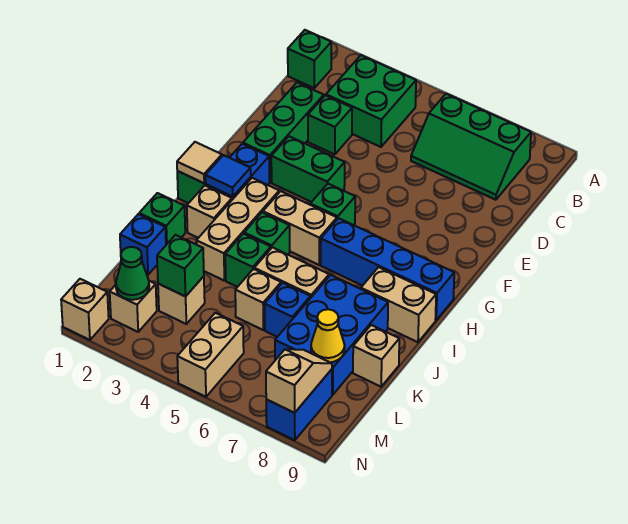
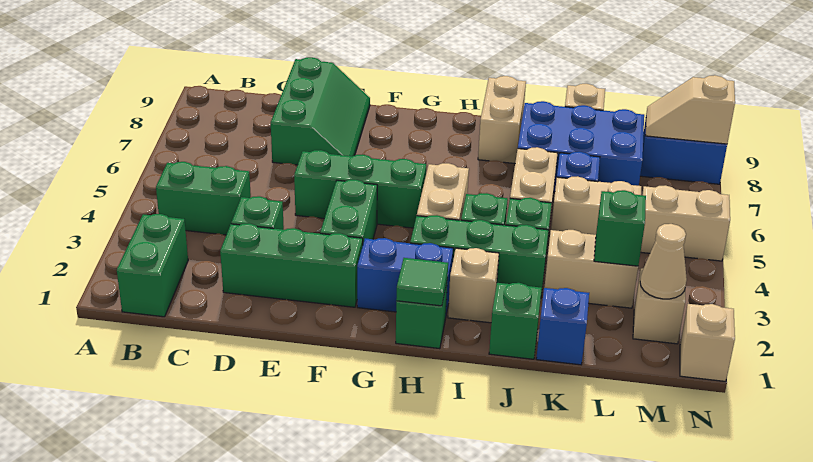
green 1x1 brick [288,30,331,88] -> green 1x2 brick [117,214,188,317]
green 2x2 brick [326,55,416,147] -> green 1x2 brick [156,162,251,235]
green 2x3 slope [411,94,531,200] -> green 2x3 slope moved to [271,57,370,165]
green 1x1 brick [310,184,355,225] -> green 1x3 brick [294,150,426,228]
tan 1x1 tile [177,142,222,183] -> green 1x1 tile [396,258,448,306]
blue 1x1 tile [205,155,251,197] -> none
tan 1x3 brick [196,178,279,280] -> green 1x3 brick [410,215,548,295]
blue 1x4 brick [321,218,454,320] -> none
tan 1x1 brick [235,269,281,330] -> tan 1x2 brick [551,176,641,235]
tan 1x1 brick [158,276,205,324] -> tan 1x2 brick [544,230,638,308]
yellow 1x1 cone [311,309,345,362] -> none
green 1x1 cone [116,247,149,300] -> tan 1x1 cone [640,224,687,299]

